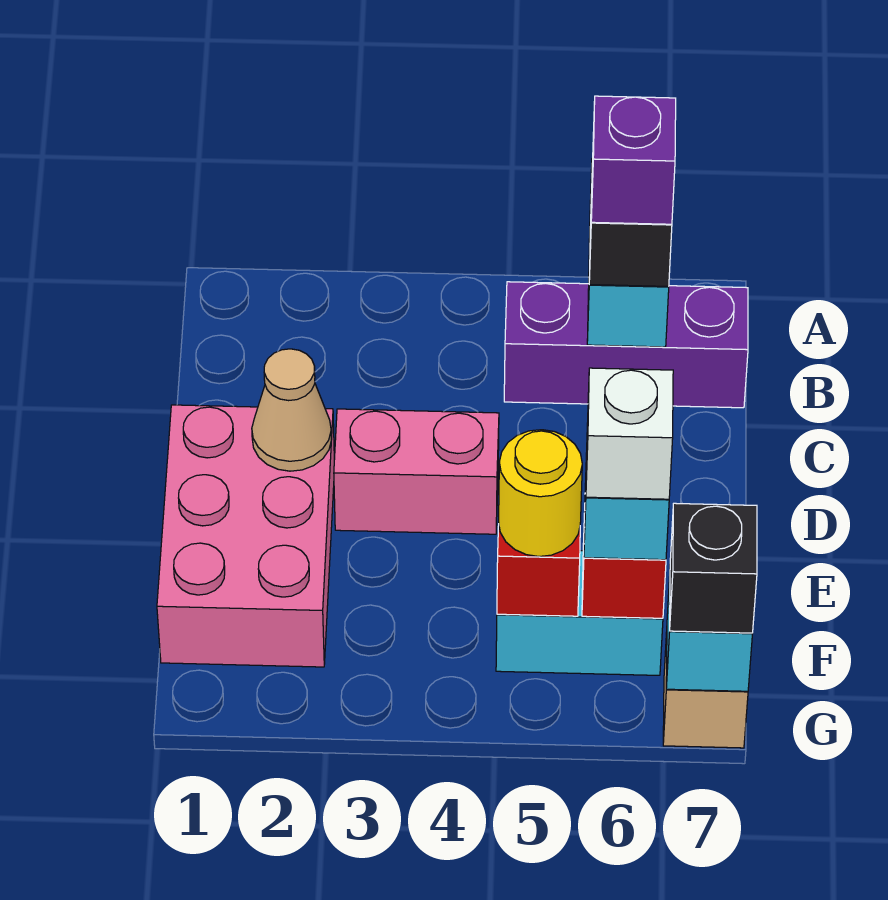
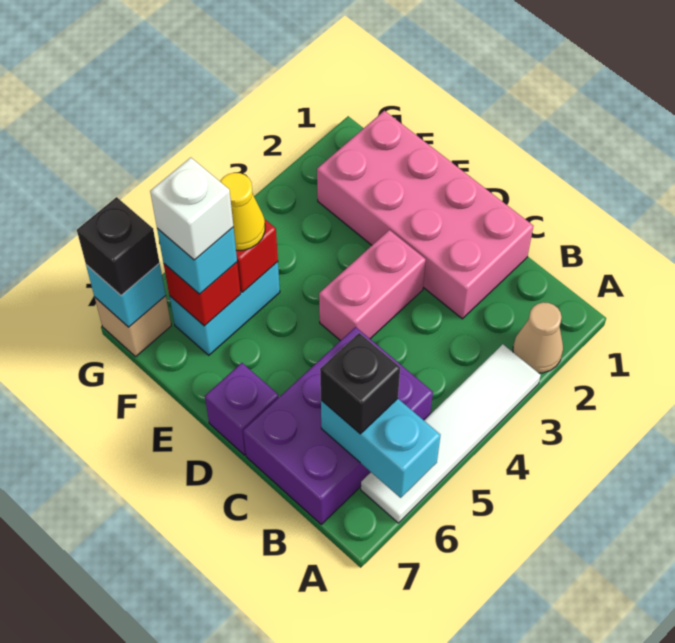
none -> white 1x4 tile [361,344,541,523]
purple 1x3 brick [504,282,748,408] -> purple 2x3 brick [243,327,433,524]
purple 1x1 brick [591,96,676,224] -> purple 1x1 brick moved to [205,363,279,455]
pink 2x3 brick [157,405,334,667] -> pink 2x4 brick [317,111,533,319]
tan 1x1 cone [252,349,331,471] -> tan 1x1 cone moved to [513,302,563,373]
yellow 1x1 round brick [499,430,582,557] -> yellow 1x1 cone [220,173,265,250]

